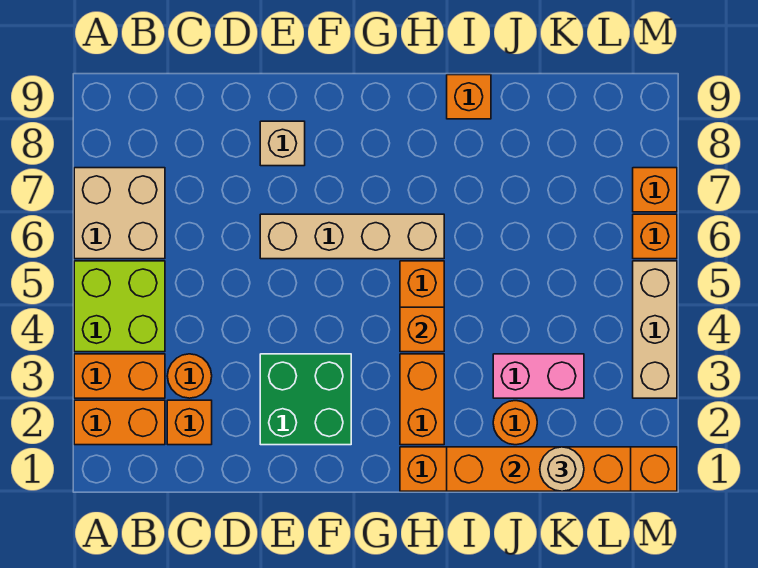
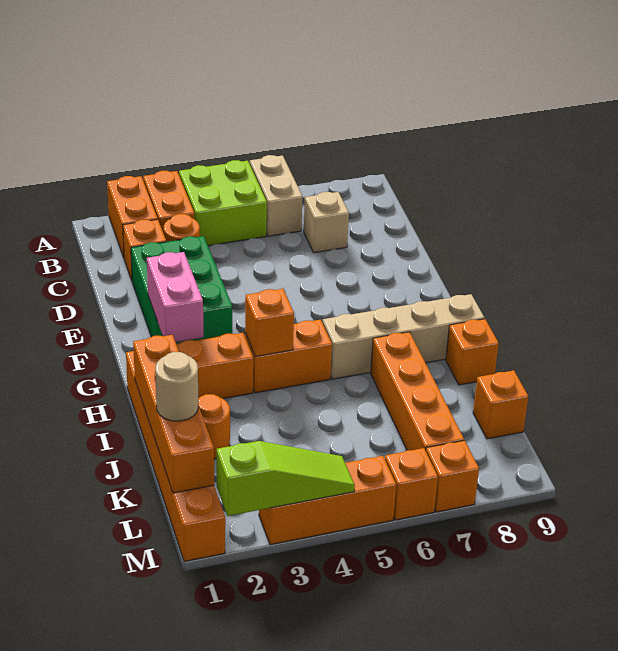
tan 2x2 brick [74,168,165,259] -> tan 1x2 brick [250,155,303,236]
green 2x2 brick [260,354,351,445] -> green 2x3 brick [131,236,232,344]
tan 1x4 brick [260,214,444,259] -> tan 1x4 brick turned to [323,294,484,379]
tan 1x1 brick [260,121,305,166] -> tan 1x1 brick moved to [304,192,349,253]
none -> orange 1x4 brick [371,332,464,450]
pink 1x2 brick [493,354,584,398] -> pink 1x2 brick moved to [147,252,203,342]
none -> orange 1x1 brick [473,370,528,439]
none -> lime 1x3 slope [217,441,355,516]
tan 1x3 brick [633,261,677,398] -> orange 1x3 brick [259,456,396,545]

